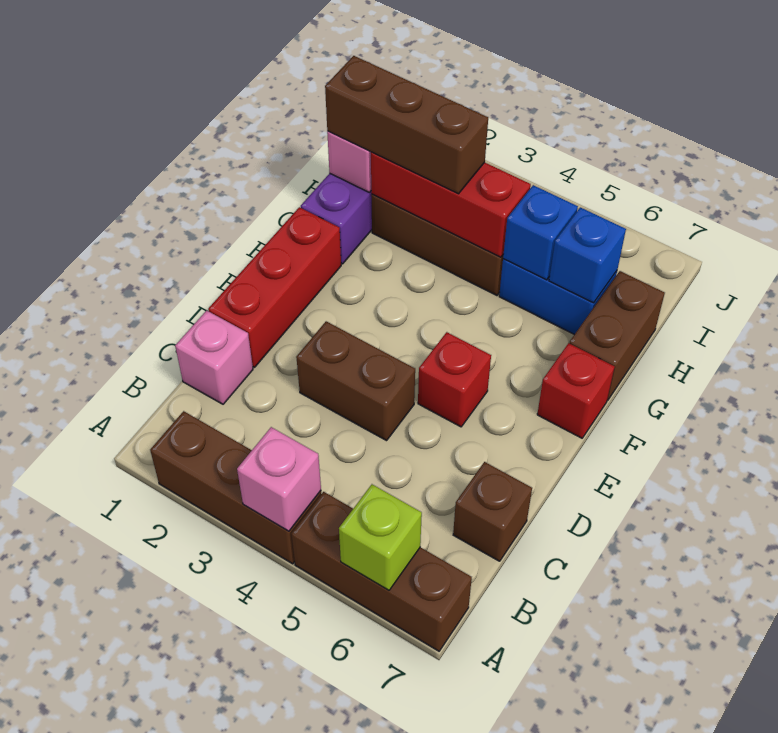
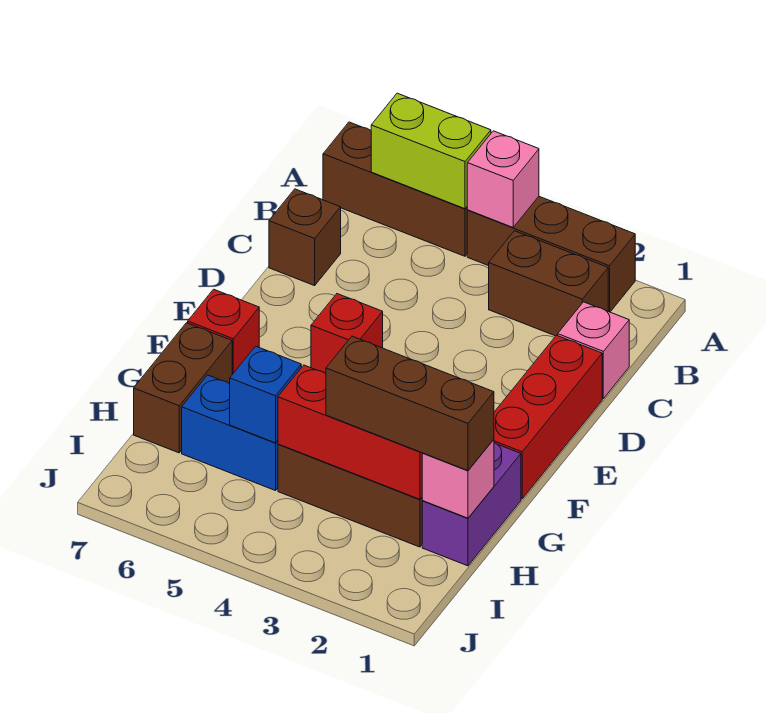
lime 1x1 brick [339,484,422,590] -> lime 1x2 brick [371,93,491,209]
brown 1x2 brick [296,321,415,441] -> brown 1x2 brick moved to [489,231,608,336]
blue 1x1 brick [549,207,626,303] -> none

